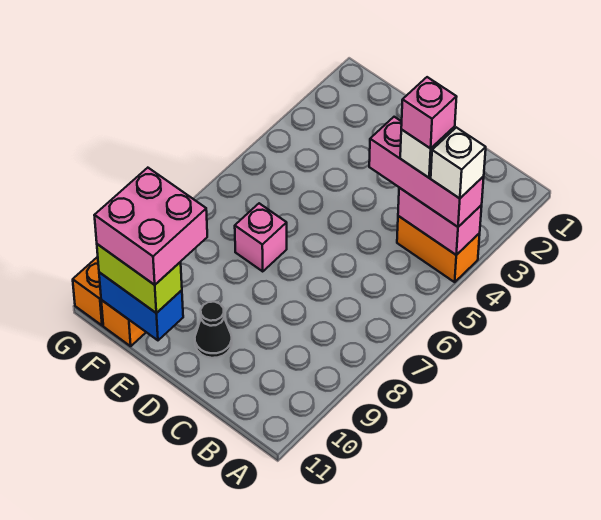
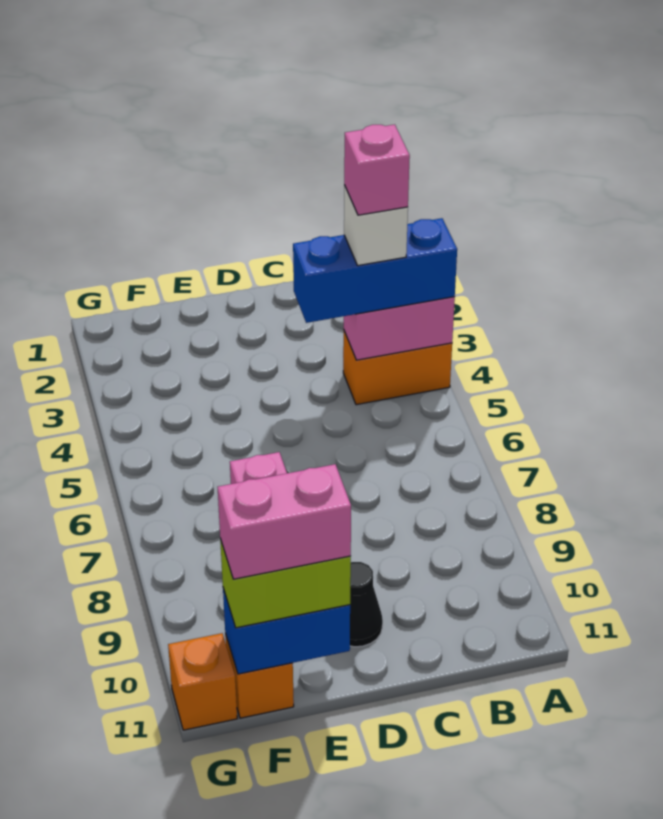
pink 1x3 brick [369,117,484,227] -> blue 1x3 brick [293,218,457,323]
white 1x1 brick [431,127,486,198] -> none
pink 2x2 brick [94,168,207,285] -> pink 1x2 brick [218,464,351,579]

